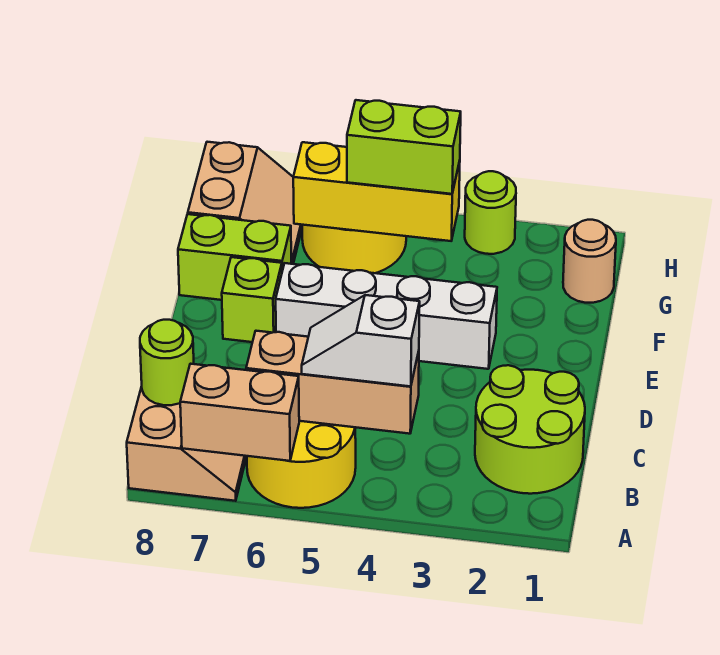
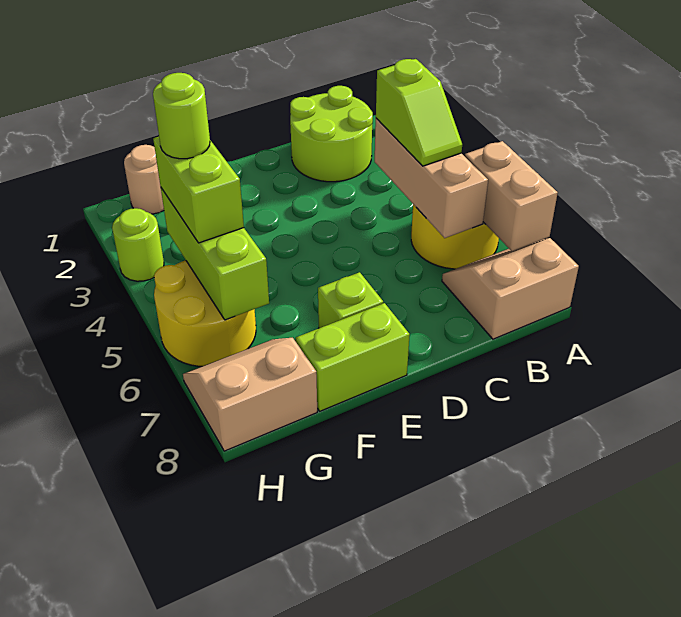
white 1x2 slope [302,295,420,386] -> lime 1x2 slope [376,59,462,166]
lime 1x1 round brick [140,320,194,405] -> lime 1x1 round brick moved to [153,73,210,159]
white 1x4 brick [276,263,497,369] -> none
lime 1x2 brick [178,214,291,300] -> lime 1x2 brick turned to [296,303,410,411]
yellow 1x3 brick [293,142,460,241] -> lime 1x3 brick [161,188,269,320]

